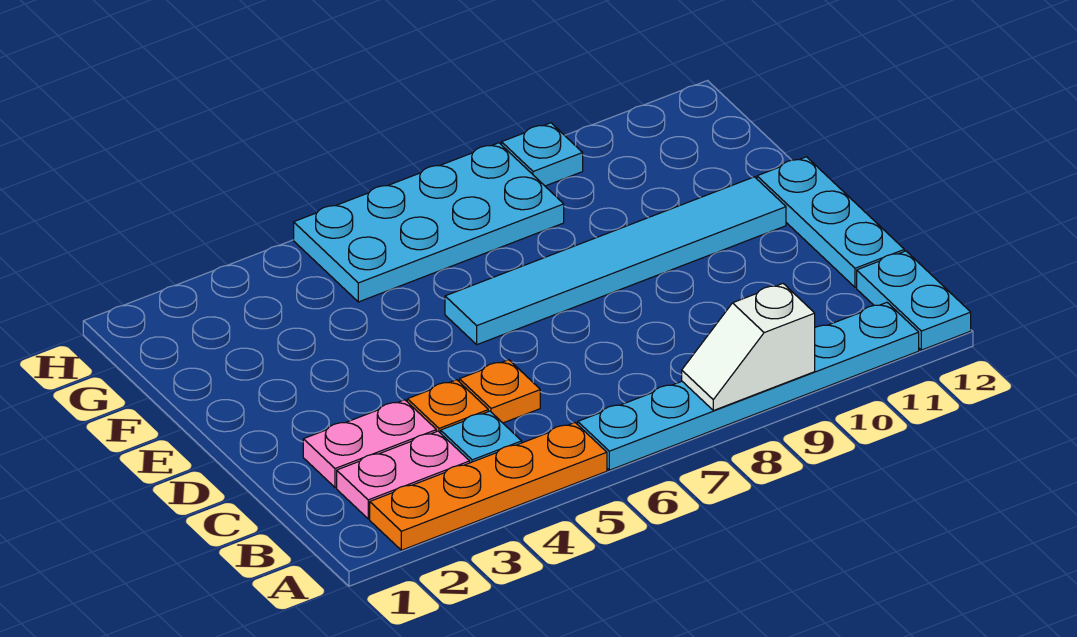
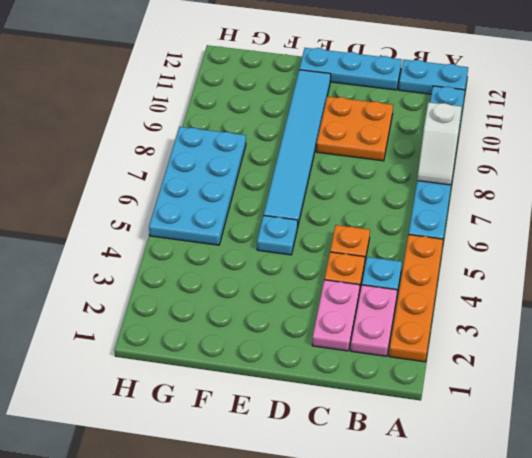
none -> orange 2x2 plate [316,97,393,161]
cyan 1x1 plate [502,123,583,186] -> cyan 1x1 plate moved to [257,216,298,255]

